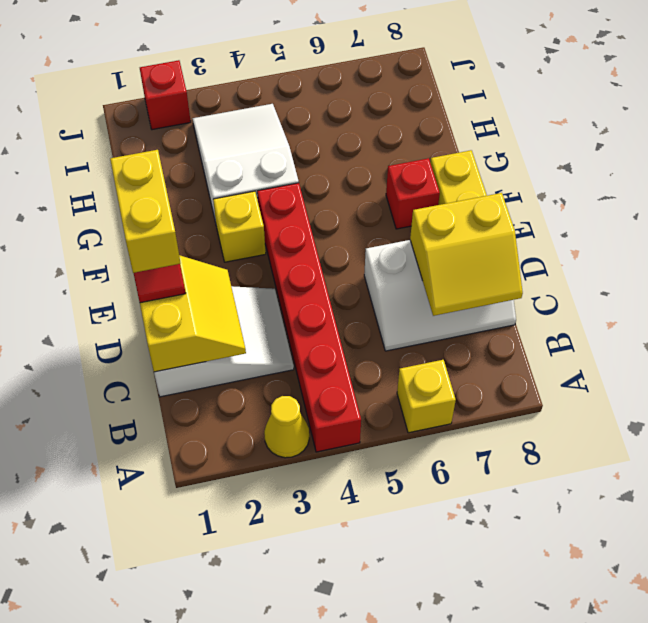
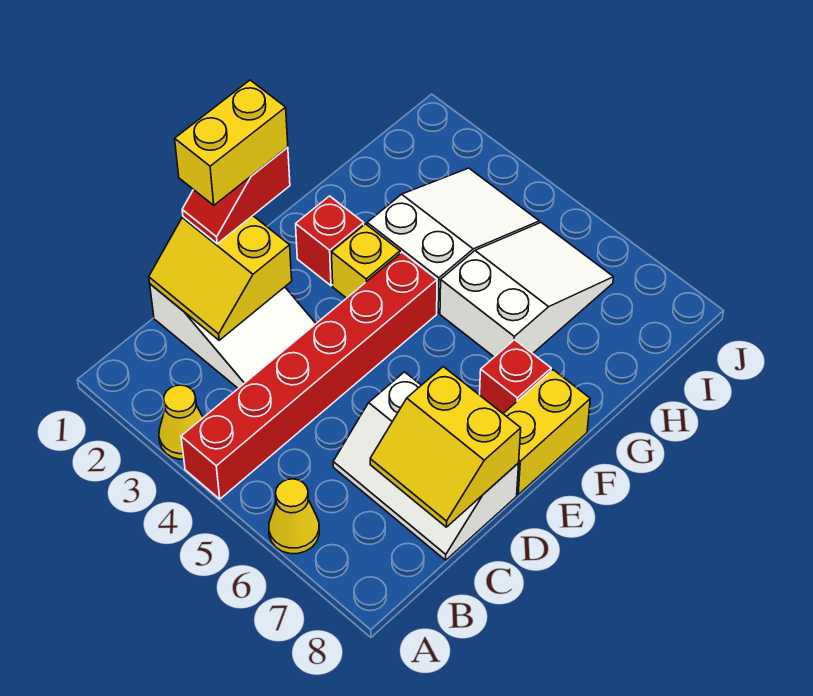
yellow 1x1 brick [397,360,456,433] -> yellow 1x1 cone [269,479,319,554]
yellow 2x2 slope [140,255,246,372] -> yellow 2x2 slope turned to [149,216,292,340]
none -> white 2x3 slope [440,223,614,357]
red 1x1 brick [140,60,191,130] -> red 1x1 brick moved to [296,196,364,286]

